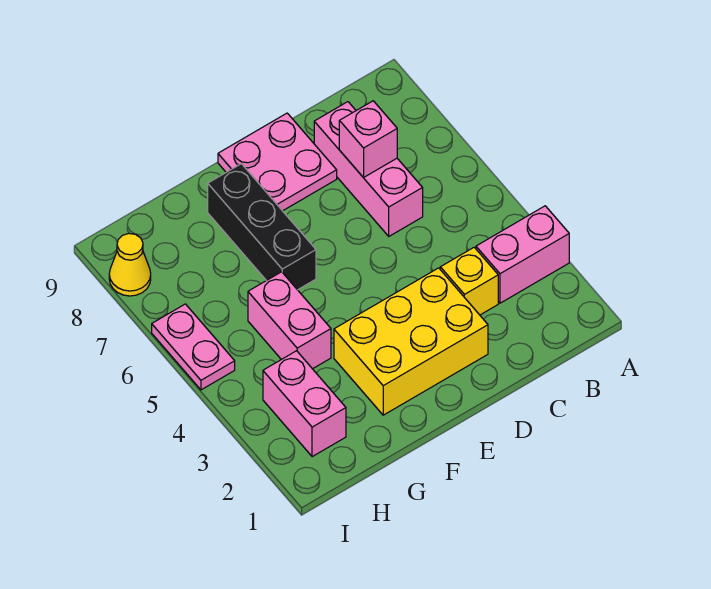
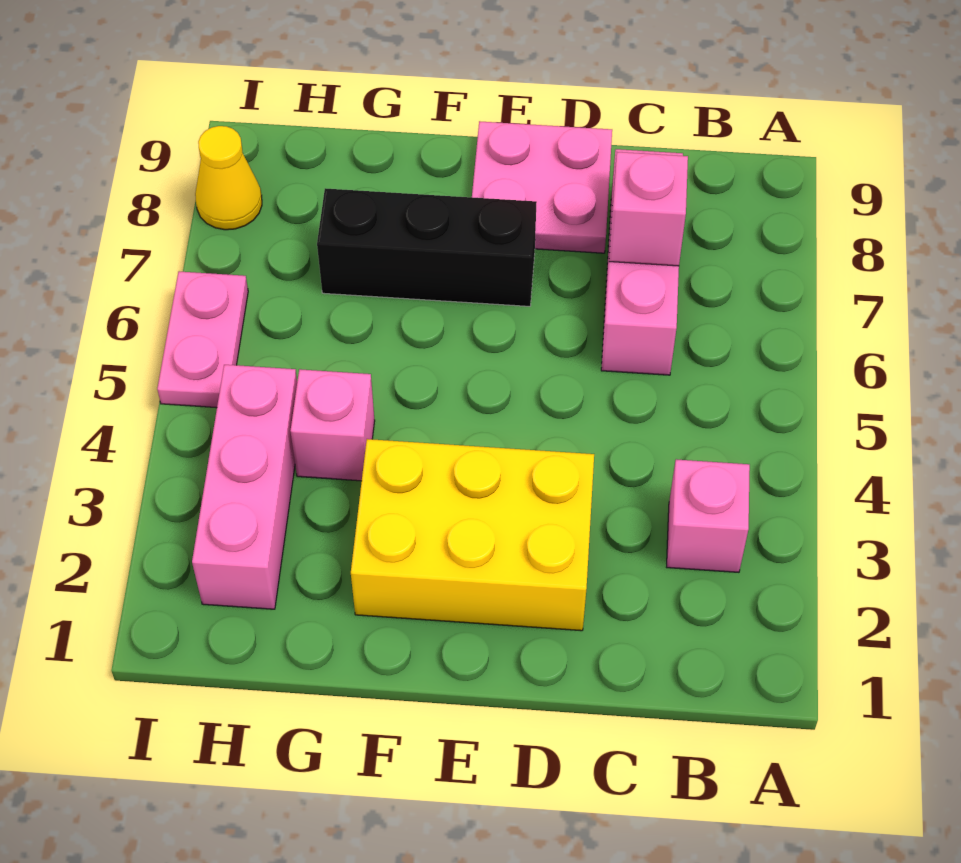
pink 1x2 brick [476,206,569,303] -> pink 1x1 brick [667,459,750,572]
yellow 1x1 brick [440,247,498,315] -> none
black 1x3 brick [208,164,316,290] -> black 1x3 brick turned to [317,188,537,306]
pink 1x2 brick [248,272,331,369] -> pink 1x1 brick [290,369,375,481]
pink 1x2 brick [263,351,346,457] -> pink 1x3 brick [192,365,297,609]

